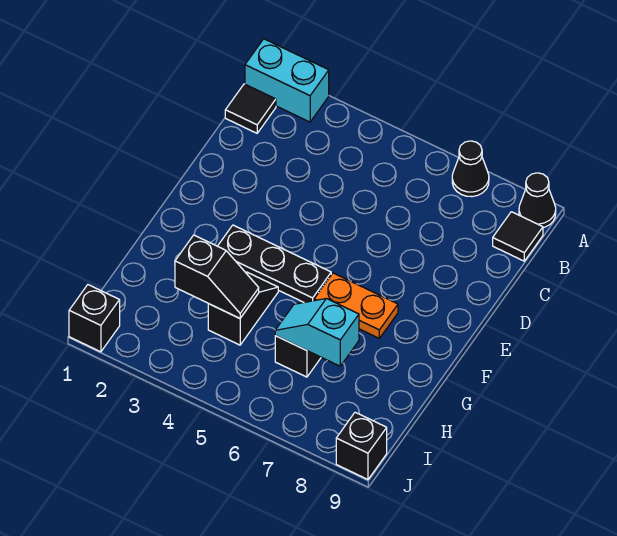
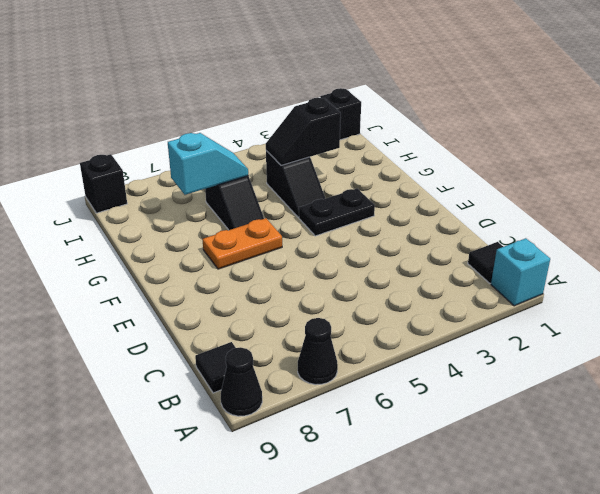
cyan 1x2 brick [245,39,329,122] -> cyan 1x1 brick [491,238,550,306]
black 1x3 plate [218,225,331,302] -> black 1x2 plate [299,188,375,236]

